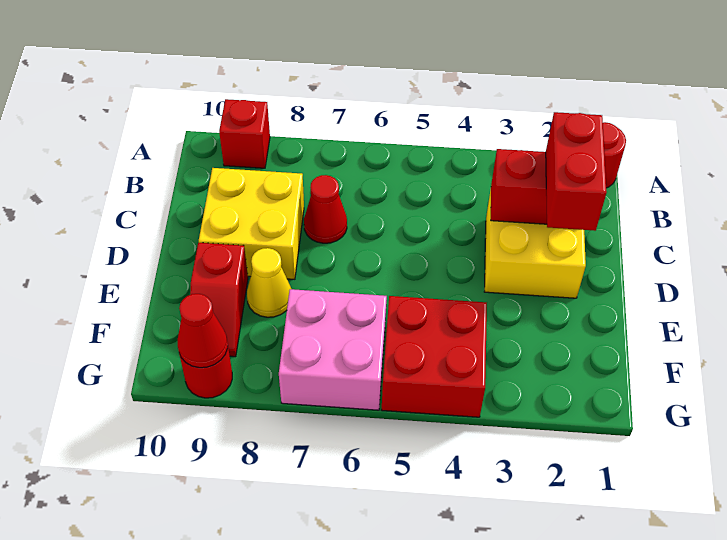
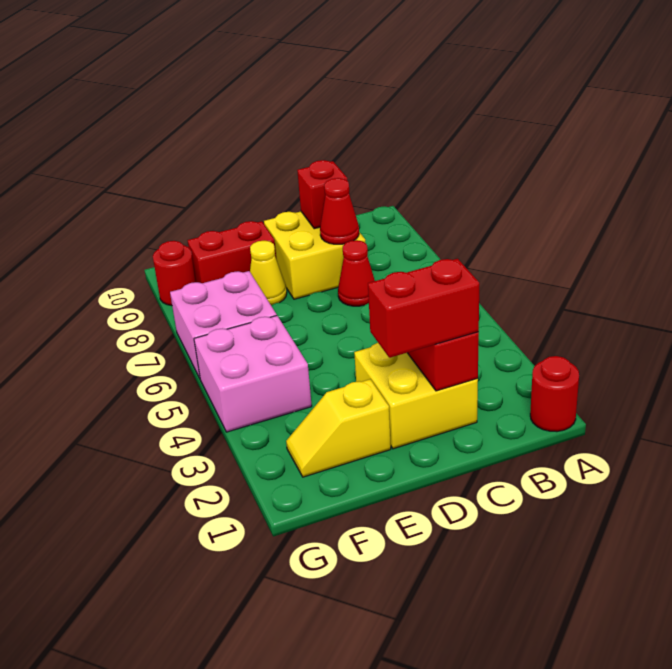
red 1x1 brick [219,99,270,168] -> red 1x1 brick moved to [297,160,347,229]
none -> yellow 1x2 slope [286,379,391,477]
red 1x2 slope [190,243,248,357] -> red 1x2 brick [188,221,276,283]
red 2x2 brick [382,296,487,417] -> pink 2x2 brick [194,316,312,432]
red 1x1 cone [178,294,228,368] -> red 1x1 cone moved to [320,178,359,244]

